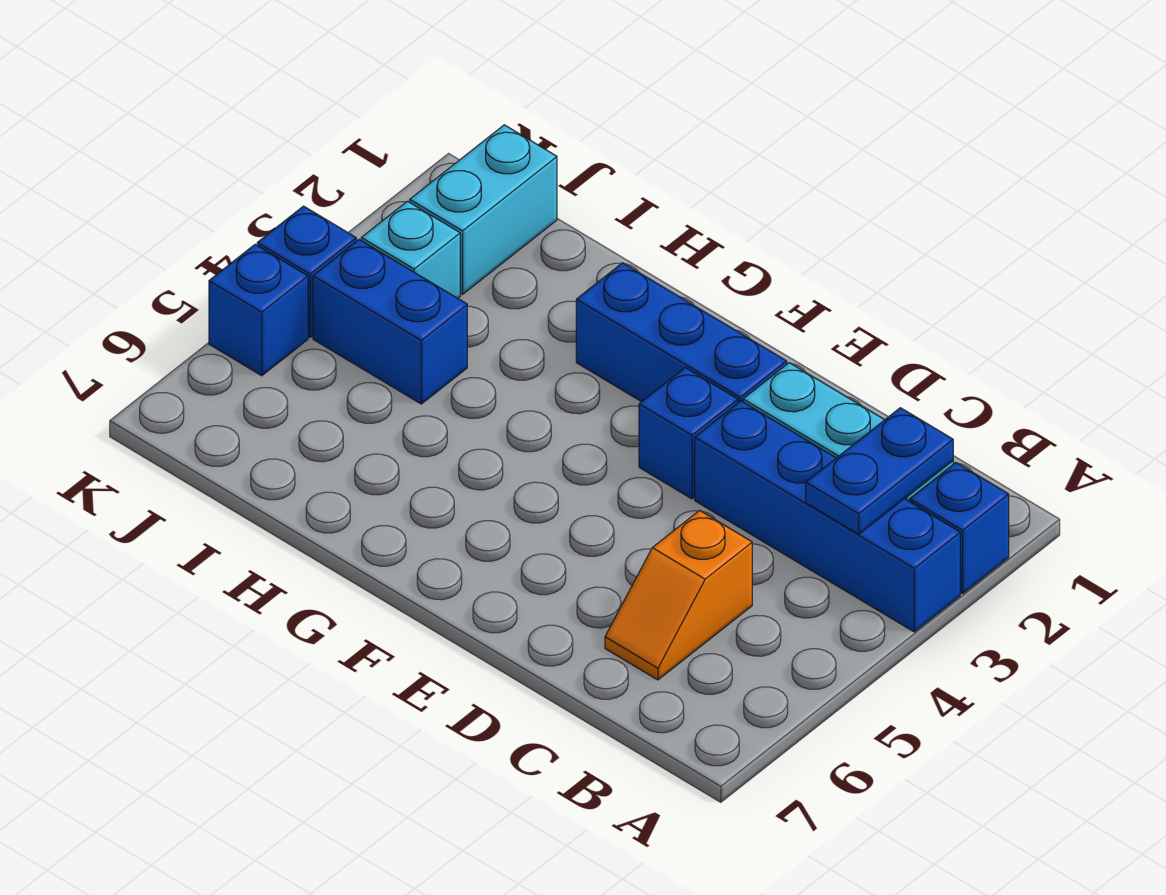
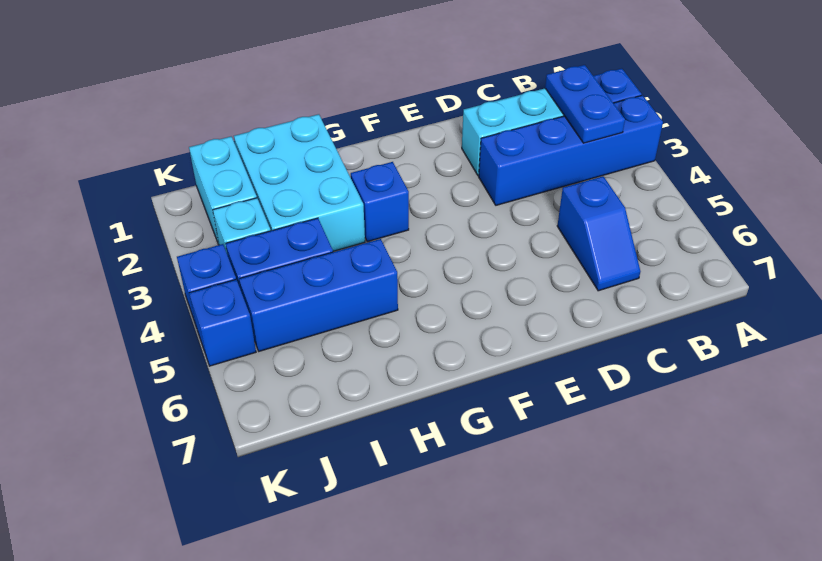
orange 1x2 slope [605,511,752,680] -> blue 1x2 slope [557,176,640,291]
blue 1x3 brick [576,263,787,403] -> blue 1x3 brick moved to [239,239,398,351]
blue 1x1 brick [639,368,738,499] -> blue 1x1 brick moved to [351,162,409,242]
none -> cyan 2x3 brick [234,114,365,251]

